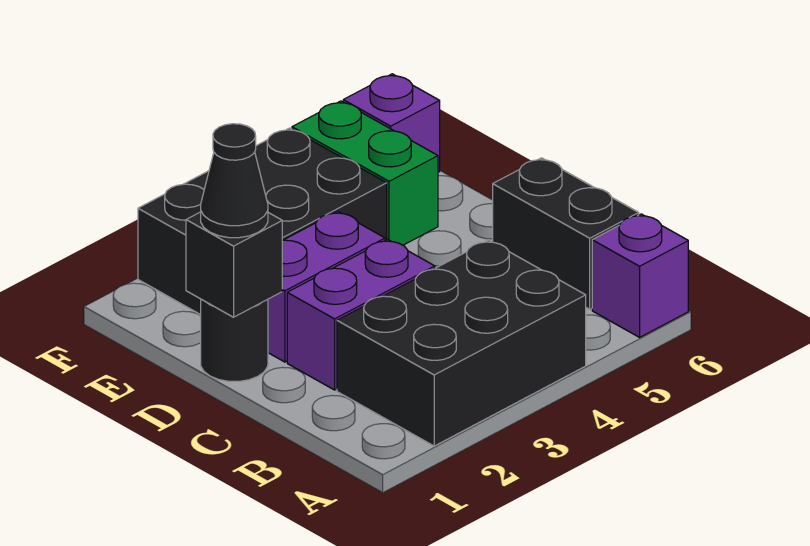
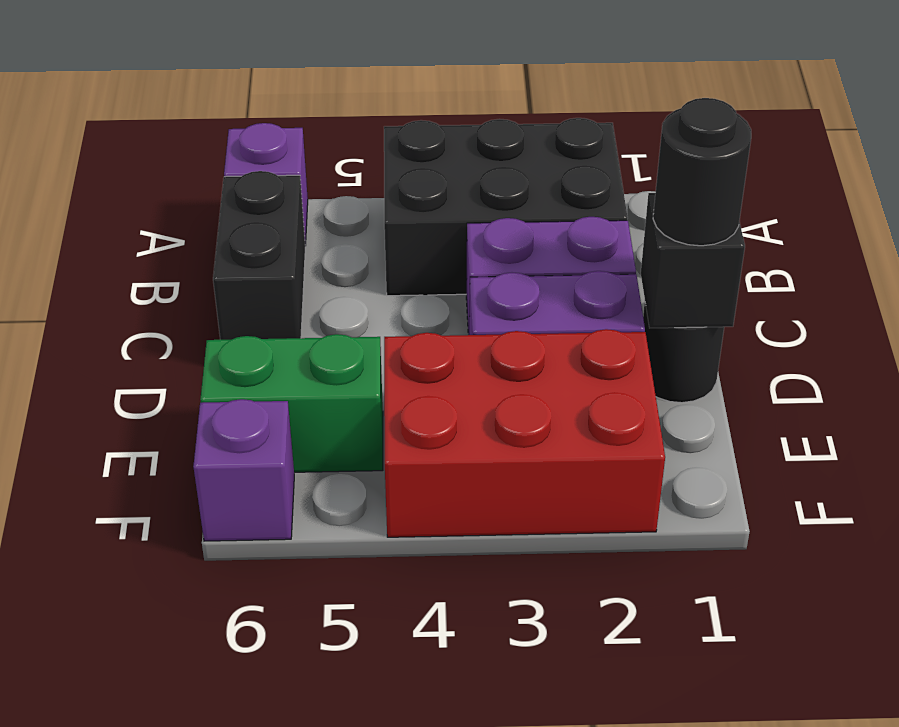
black 1x1 cone [201,124,268,238] -> black 1x1 round brick [653,98,751,246]
black 2x3 brick [138,128,387,315] -> red 2x3 brick [384,329,665,537]
green 1x2 brick [292,101,438,245] -> green 1x2 brick turned to [200,334,383,472]

